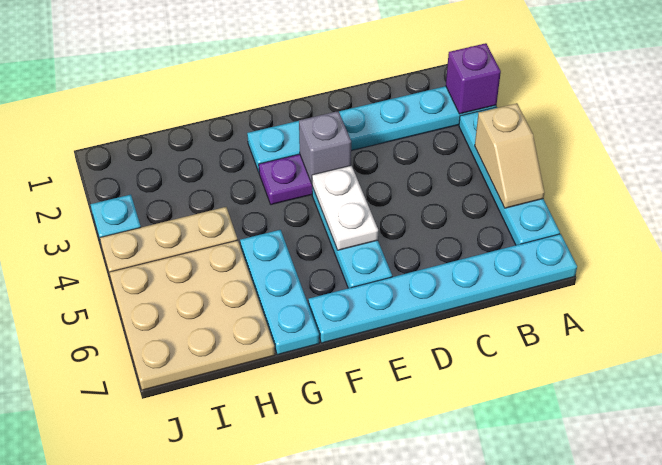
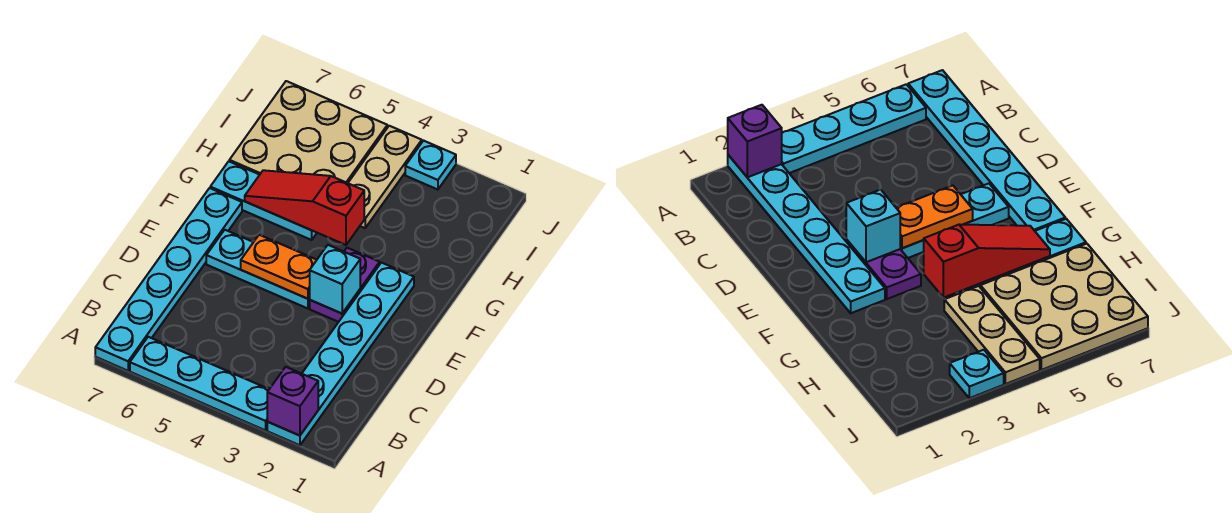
tan 1x2 slope [475,103,544,208] -> none
grey 1x1 brick [299,111,351,183] -> cyan 1x1 brick [310,245,360,314]
white 1x2 plate [312,166,378,250] -> orange 1x2 plate [241,235,316,299]
none -> red 1x3 slope [245,170,364,245]

